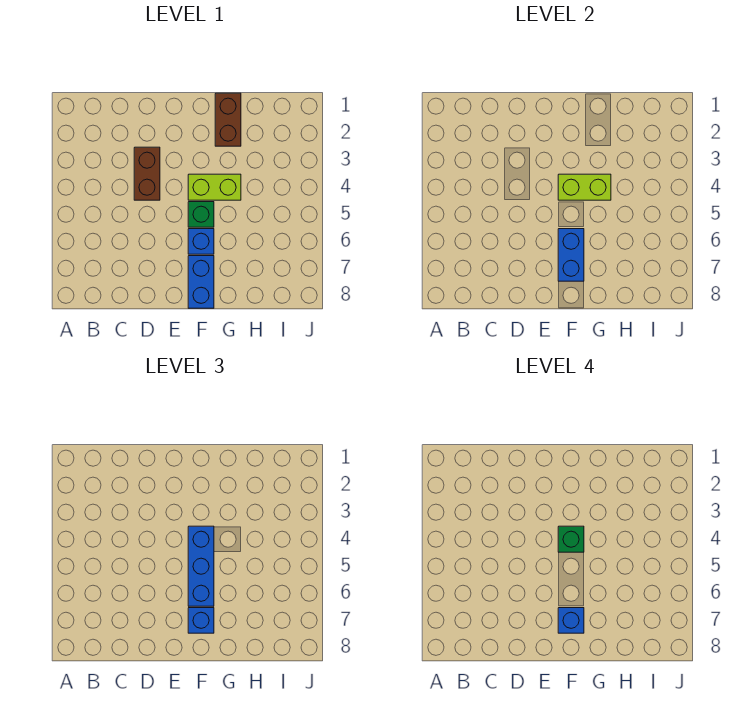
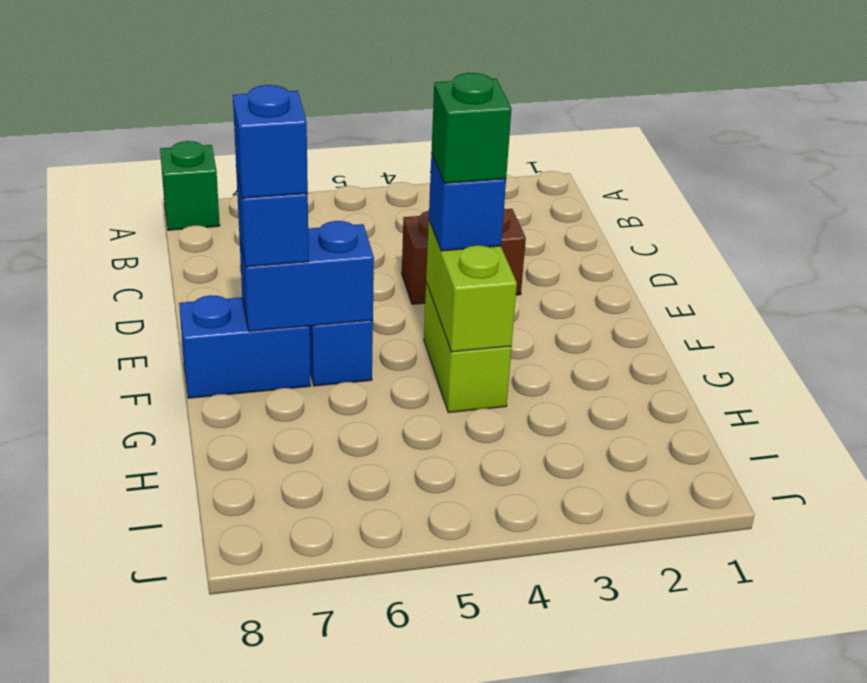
blue 1x3 brick [188,526,214,606] -> blue 1x1 brick [429,153,506,251]
green 1x1 brick [188,202,214,227] -> green 1x1 brick moved to [160,141,220,230]
brown 1x2 brick [215,93,241,146] -> none

